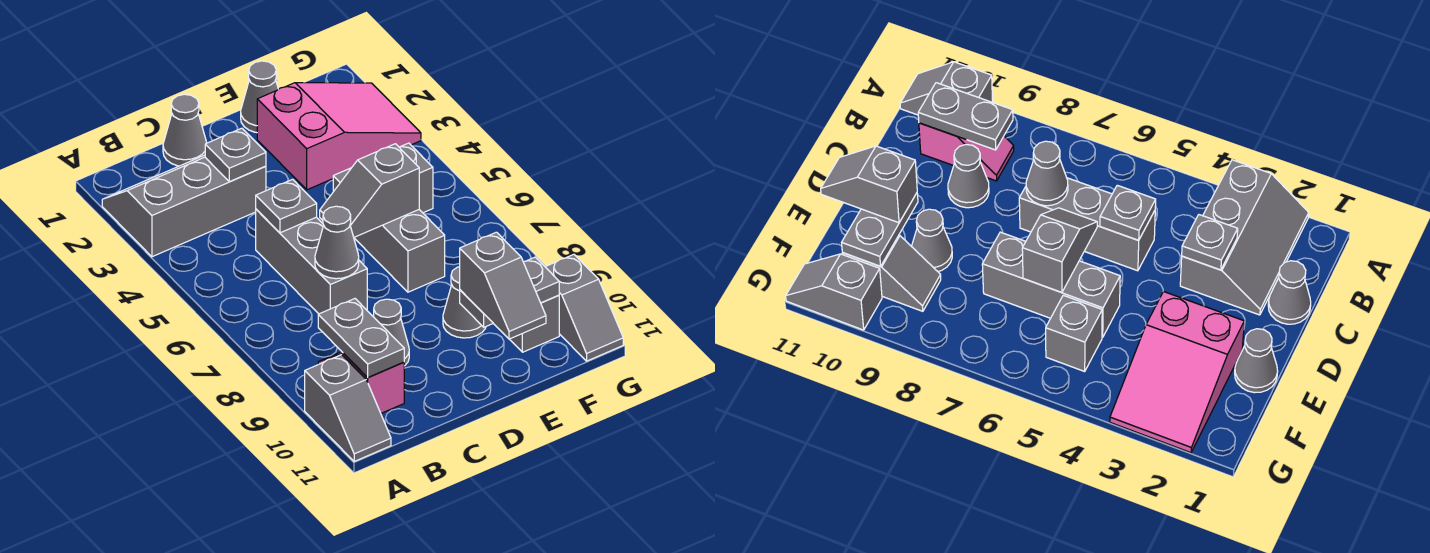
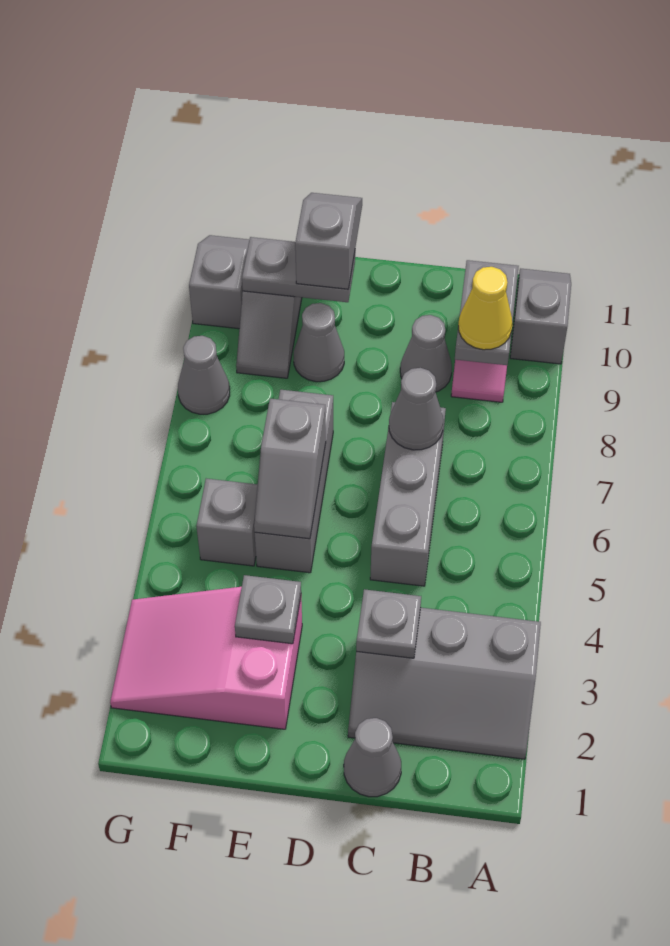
none -> yellow 1x1 cone [458,267,512,350]
grey 1x1 plate [256,179,317,233] -> grey 1x1 plate moved to [235,575,301,644]
grey 1x2 slope [320,144,419,237] -> grey 1x2 slope turned to [254,399,326,539]
grey 1x1 cone [241,61,278,133] -> grey 1x1 cone moved to [178,336,230,414]

